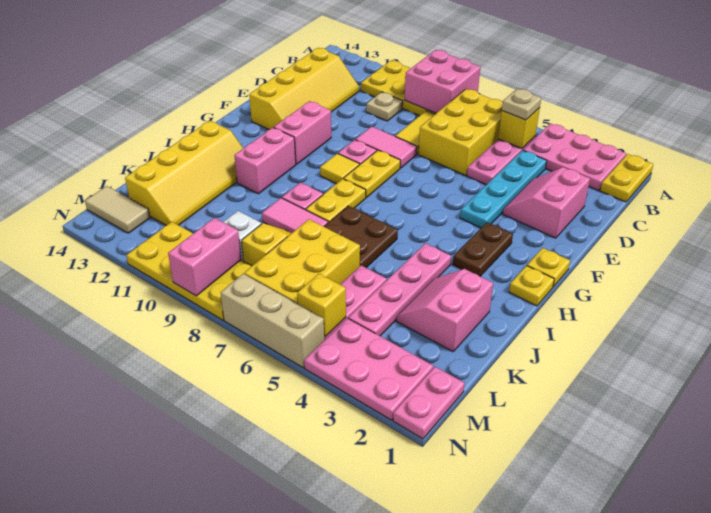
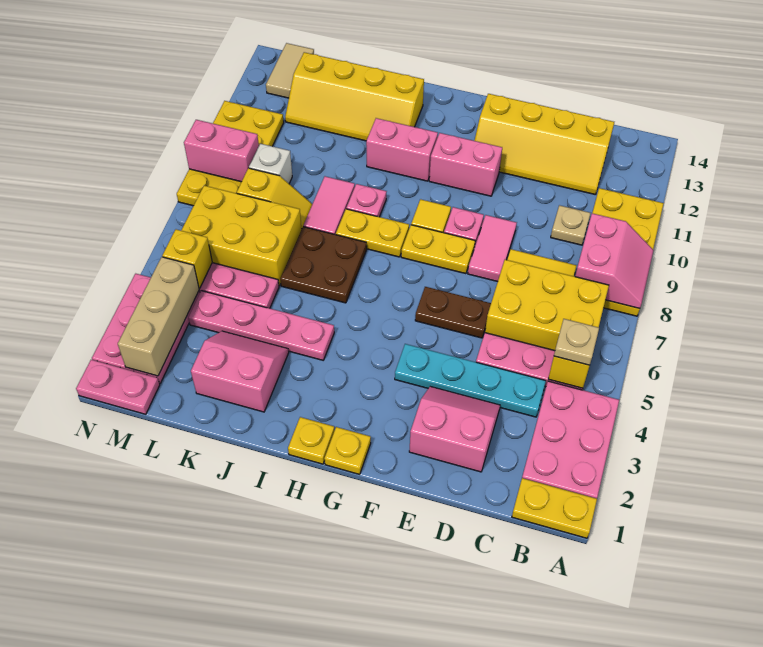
pink 2x2 brick [405,50,480,113] -> pink 2x2 slope [575,213,654,308]
brown 1x2 plate [453,222,513,276] -> brown 1x2 plate moved to [415,287,491,338]
tan 1x3 brick [221,274,324,368] -> tan 1x3 brick moved to [118,257,199,376]

